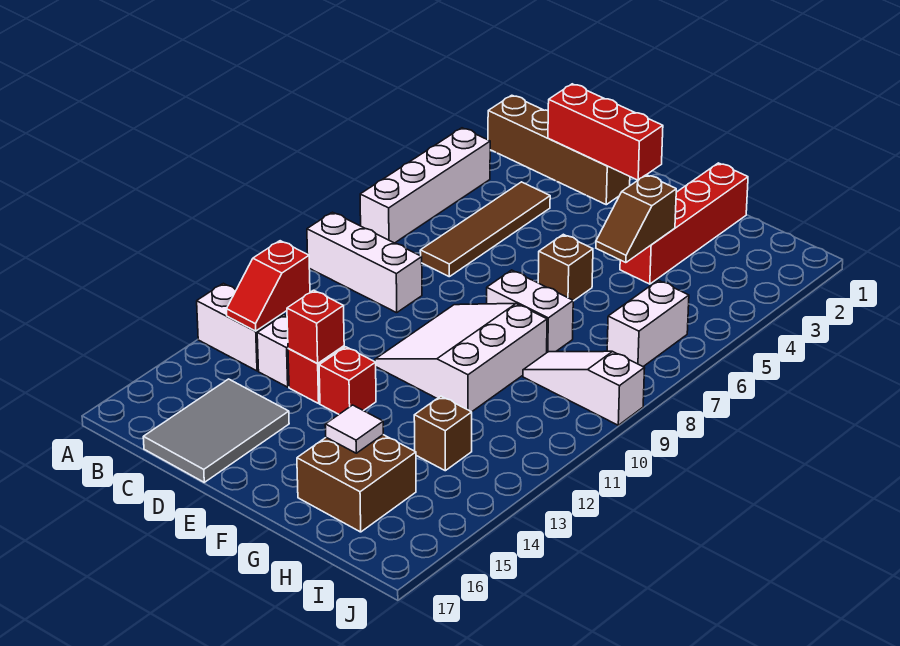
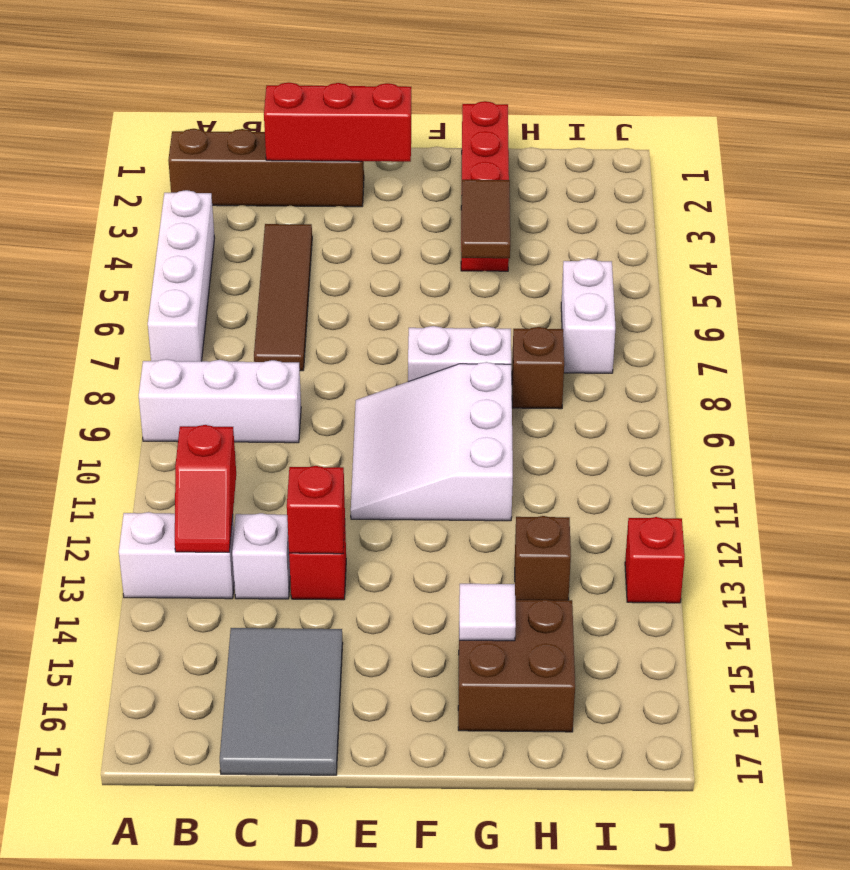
red 1x1 brick [319,347,376,414] -> red 1x1 brick moved to [625,517,685,603]
brown 1x1 brick [538,234,593,301] -> brown 1x1 brick moved to [512,327,564,409]
brown 1x2 slope [596,175,676,263] -> brown 1x2 tile [461,180,510,258]
white 1x3 slope [523,351,645,425] -> none

